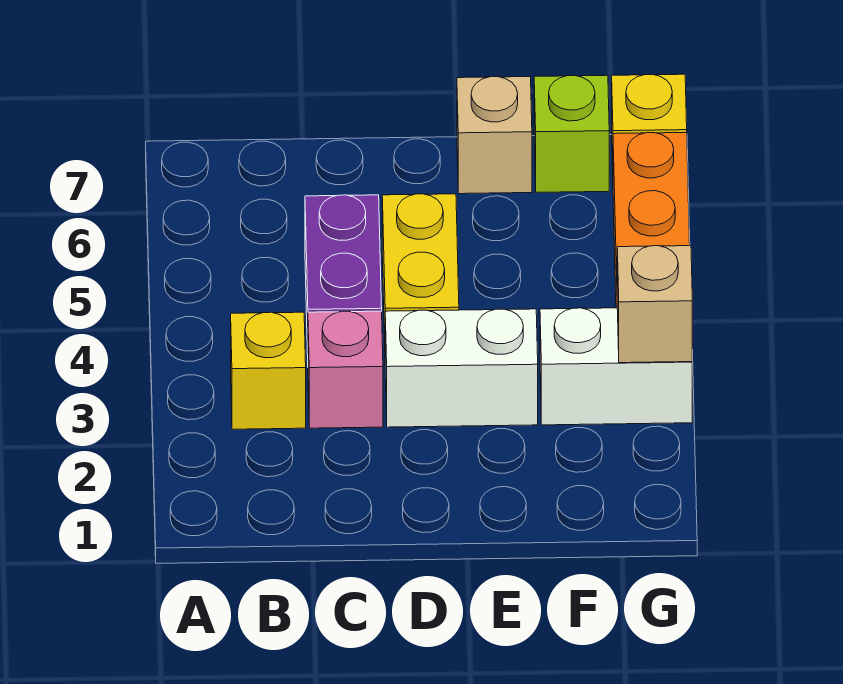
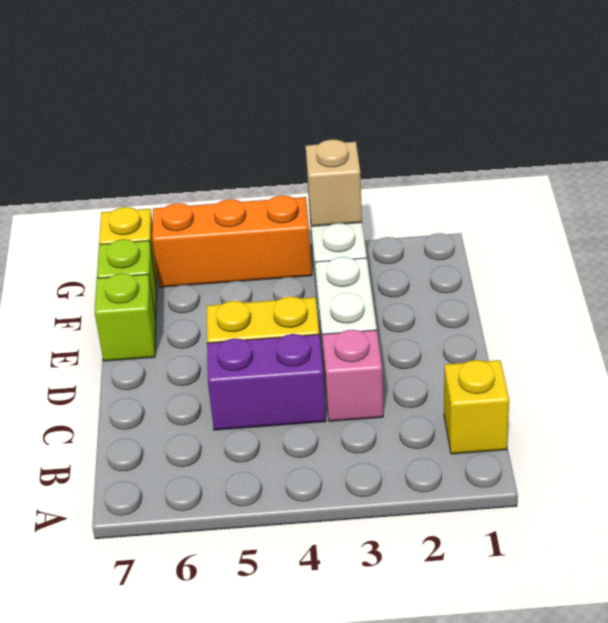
yellow 1x1 brick [231,312,306,429] -> yellow 1x1 brick moved to [444,360,509,454]
tan 1x1 brick [457,77,532,194] -> lime 1x1 brick [94,273,156,361]

